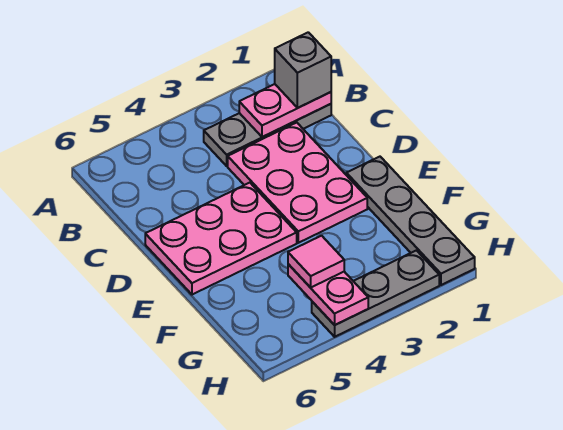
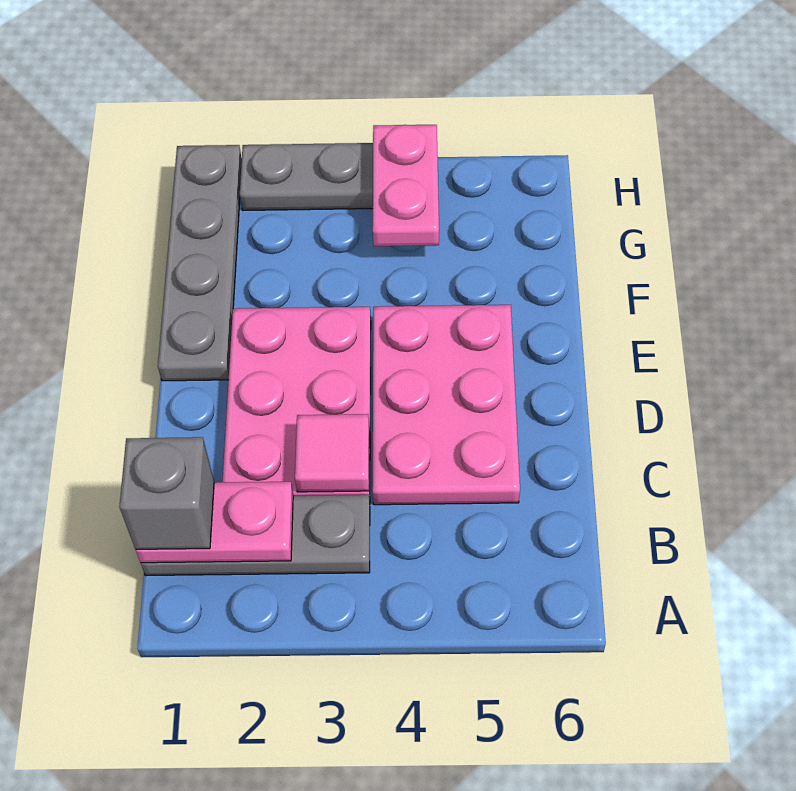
pink 2x3 plate [145,183,297,295] -> pink 2x3 plate turned to [373,305,520,505]
pink 1x1 tile [288,236,344,288] -> pink 1x1 tile moved to [295,414,369,492]

